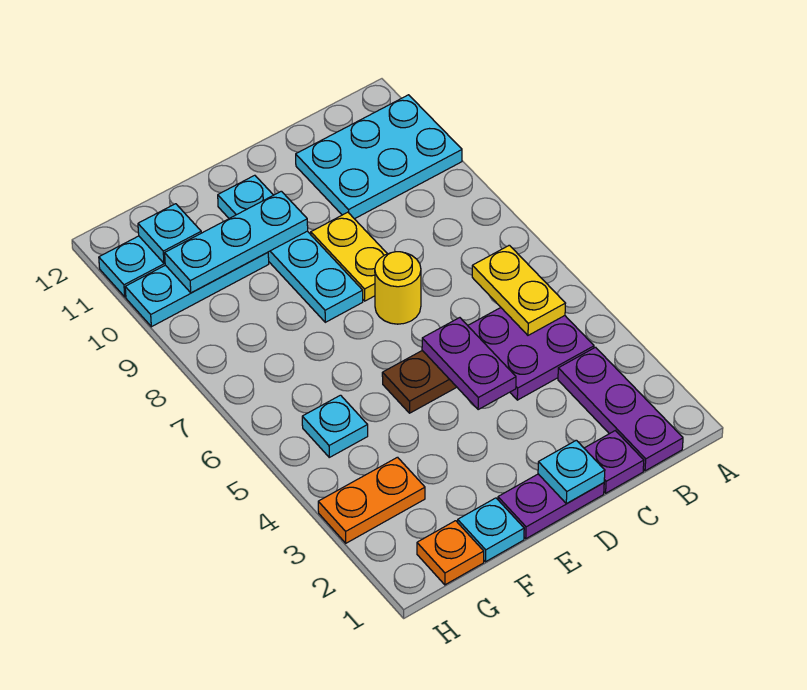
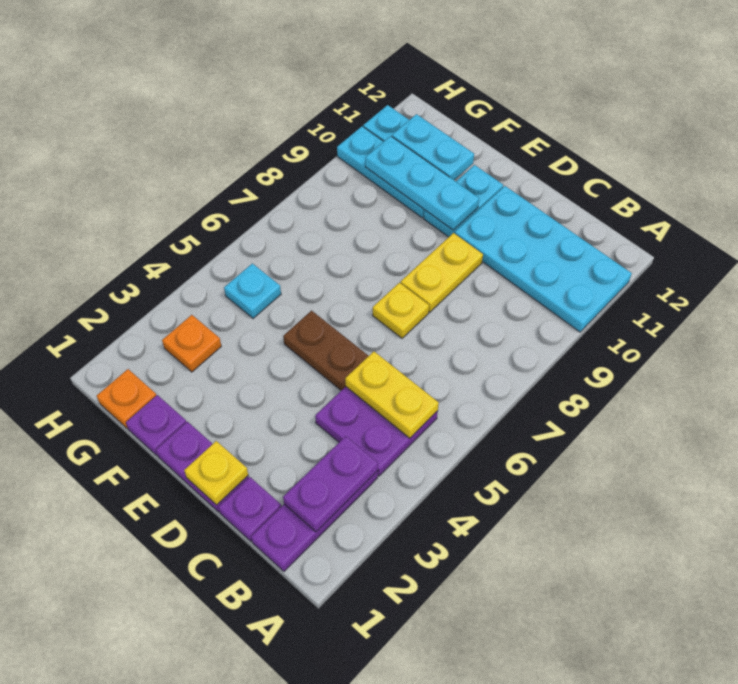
cyan 2x3 plate [296,95,462,219] -> cyan 2x4 plate [455,186,632,332]
yellow 1x2 plate [472,245,566,335] -> yellow 1x2 plate turned to [345,352,439,438]
cyan 1x1 plate [538,440,605,504] -> yellow 1x1 plate [184,441,248,505]
purple 1x2 plate [422,318,516,410] -> purple 1x2 plate moved to [283,436,378,532]
yellow 1x1 round brick [375,252,421,324] -> yellow 1x1 plate [373,283,429,338]
cyan 1x4 plate [218,175,363,322] -> cyan 1x2 plate [424,165,503,237]
cyan 1x1 plate [458,498,524,562] -> purple 1x1 plate [126,395,186,455]
orange 1x2 plate [318,457,425,543] -> orange 1x1 plate [162,315,221,372]
cyan 1x1 plate [138,204,201,263] -> cyan 1x2 plate [392,114,474,180]

